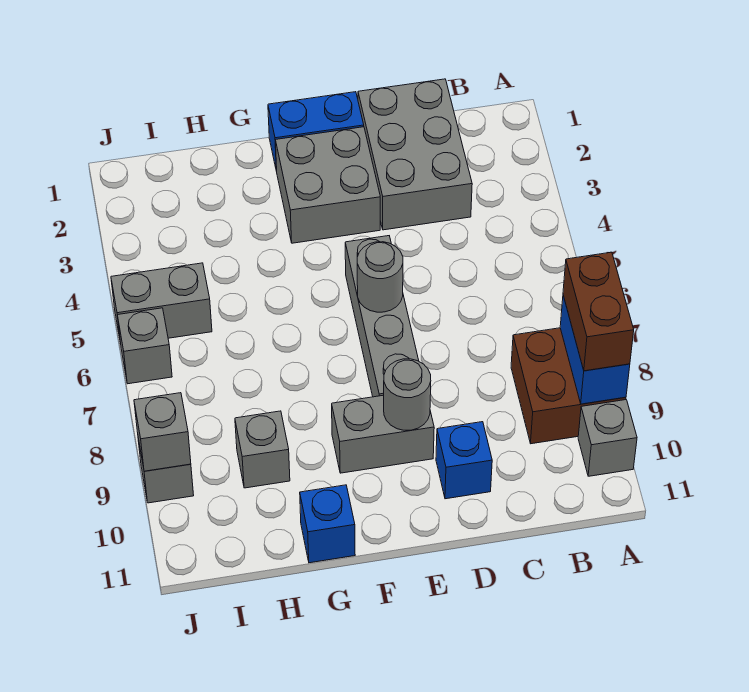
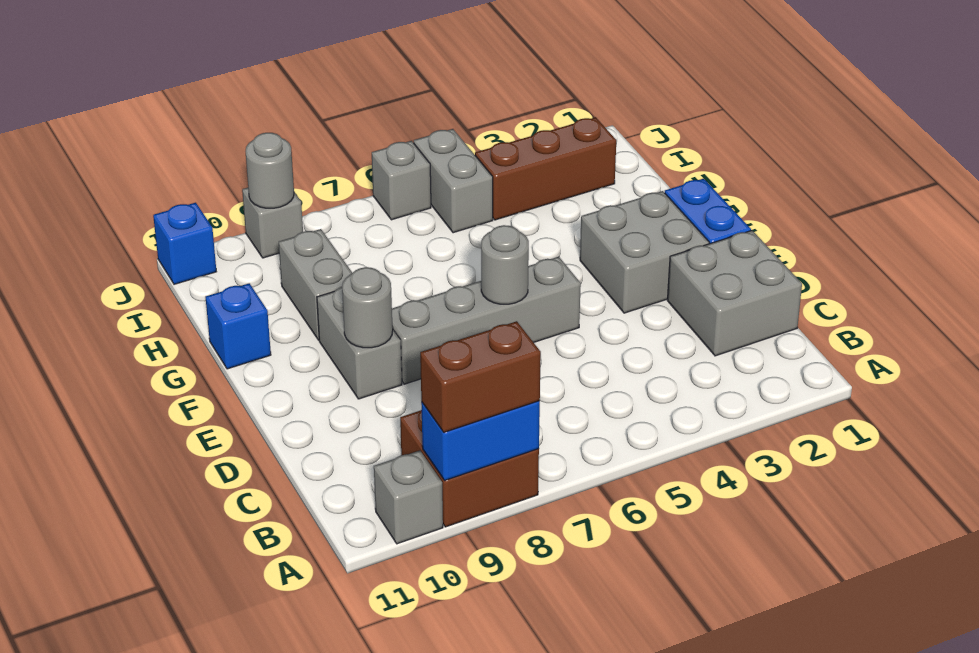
grey 2x3 brick [358,79,472,230] -> grey 2x2 brick [667,230,802,356]
blue 1x1 brick [436,422,492,499] -> blue 1x1 brick moved to [153,203,216,284]
grey 1x1 brick [235,411,290,488] -> grey 1x2 brick [279,229,352,340]
none -> brown 1x3 brick [475,117,616,220]
grey 1x1 brick [134,393,191,471] -> grey 1x1 round brick [245,133,294,208]

